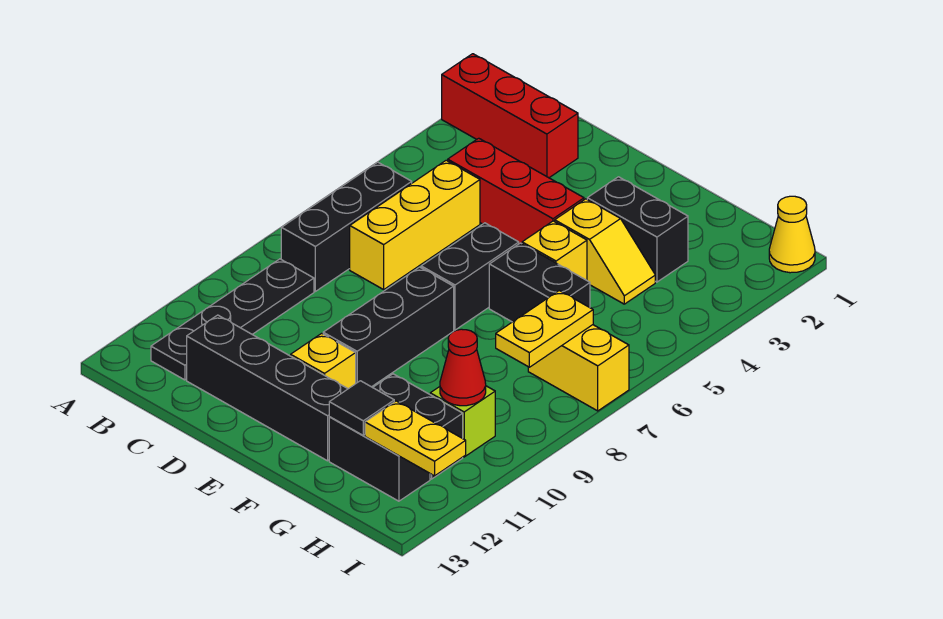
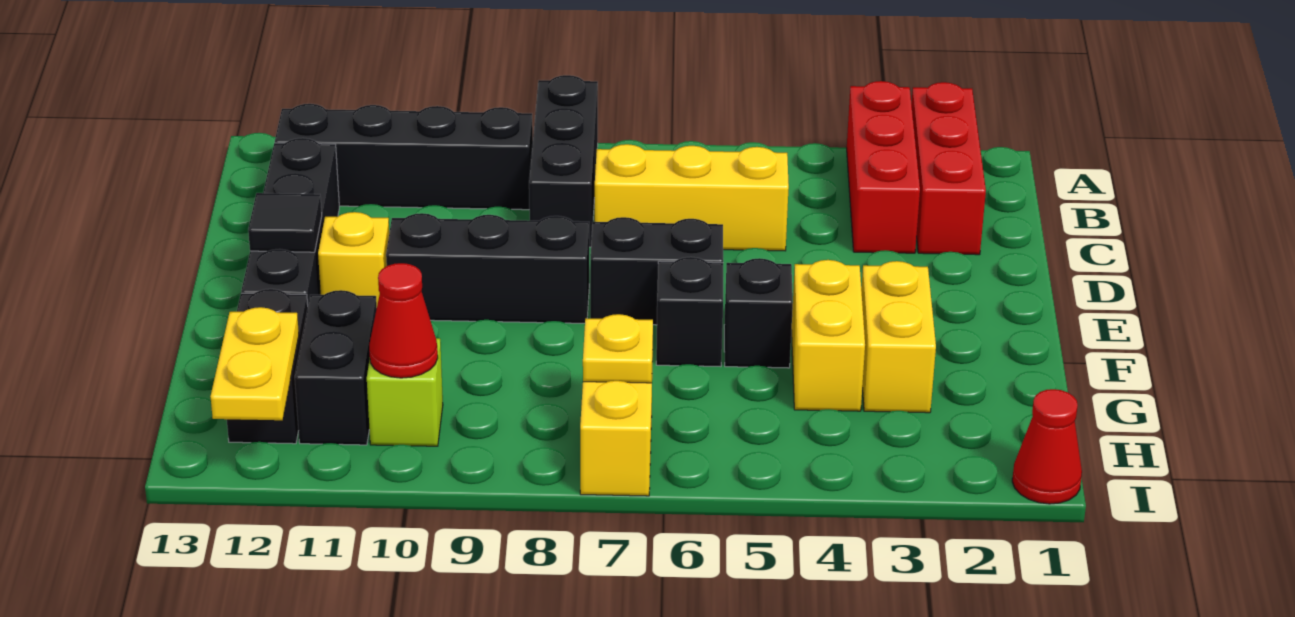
black 1x3 brick [281,162,412,291] -> black 1x3 brick turned to [529,75,598,247]
black 1x4 plate [151,259,314,380] -> black 1x4 brick [275,104,533,210]
red 1x3 brick [448,138,584,244] -> red 1x3 brick moved to [847,81,920,253]
black 1x2 brick [587,177,688,282] -> yellow 1x2 brick [861,261,936,413]
yellow 1x2 slope [555,199,655,304] -> yellow 1x2 brick [792,260,865,411]
yellow 1x1 brick [522,221,587,280] -> black 1x1 brick [724,258,793,368]
black 1x2 brick [489,243,590,322] -> black 1x1 brick [656,257,723,367]
black 1x1 tile [329,381,394,435] -> black 1x1 tile moved to [248,193,322,252]
yellow 1x2 plate [496,290,593,367] -> yellow 1x1 plate [583,314,653,383]
yellow 1x1 cone [769,196,815,273] -> red 1x1 cone [1012,389,1082,504]

